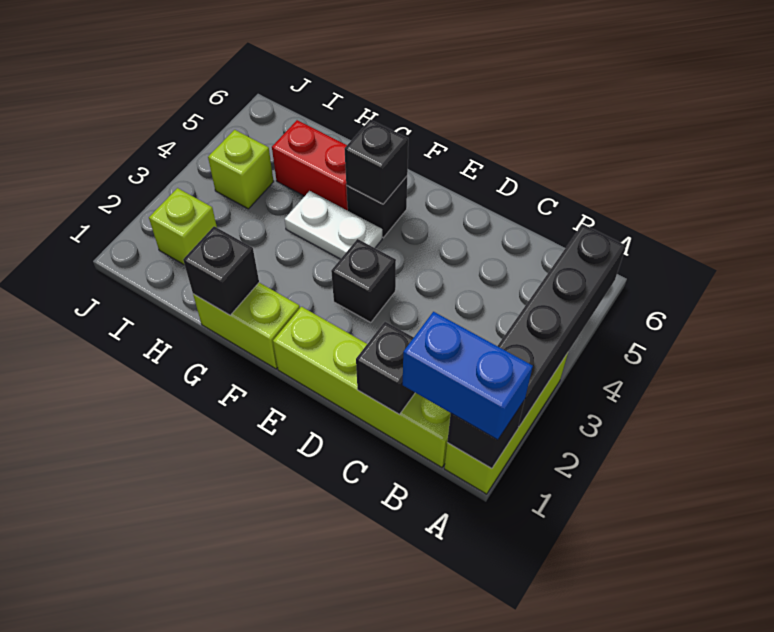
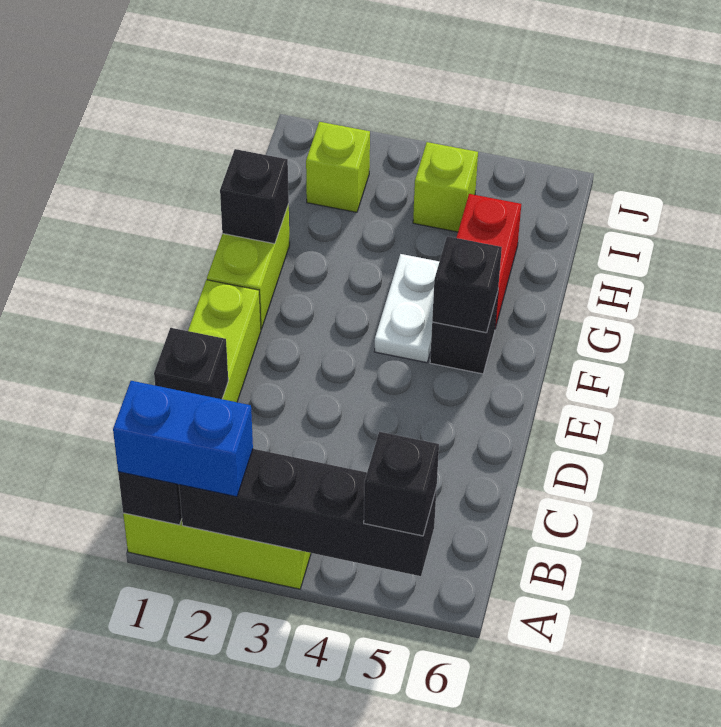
blue 1x2 brick [403,312,533,440] -> blue 1x2 brick turned to [113,381,253,497]
black 1x1 brick [331,239,396,323] -> black 1x1 brick moved to [364,432,439,536]

